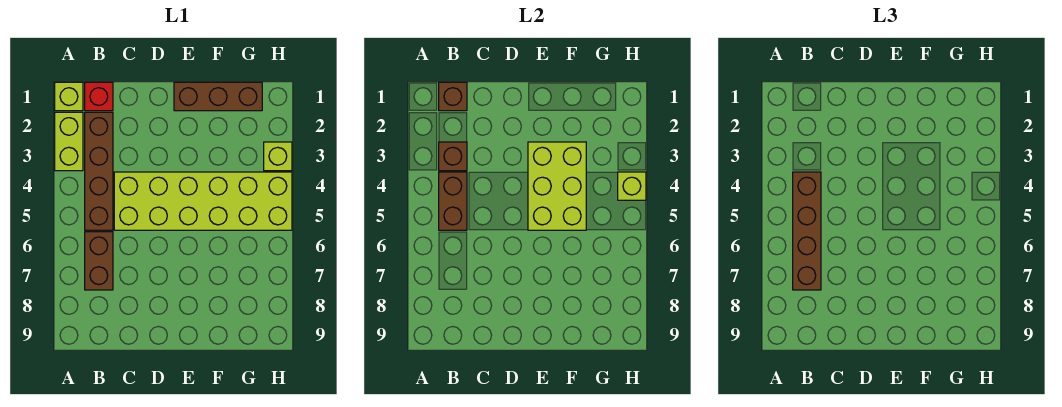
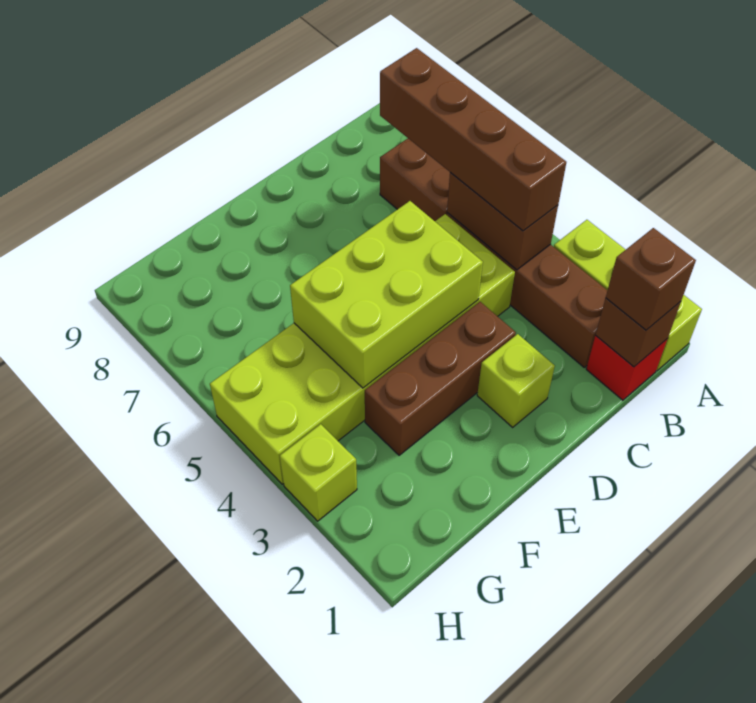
brown 1x1 brick [439,142,467,171] -> brown 1x1 brick moved to [606,228,696,330]
brown 1x3 brick [174,82,262,111] -> brown 1x3 brick moved to [365,302,516,455]
lime 2x3 brick [528,142,586,230] -> lime 2x3 brick turned to [290,201,483,388]
lime 1x1 brick [618,172,646,200] -> lime 1x1 brick moved to [477,334,555,427]

